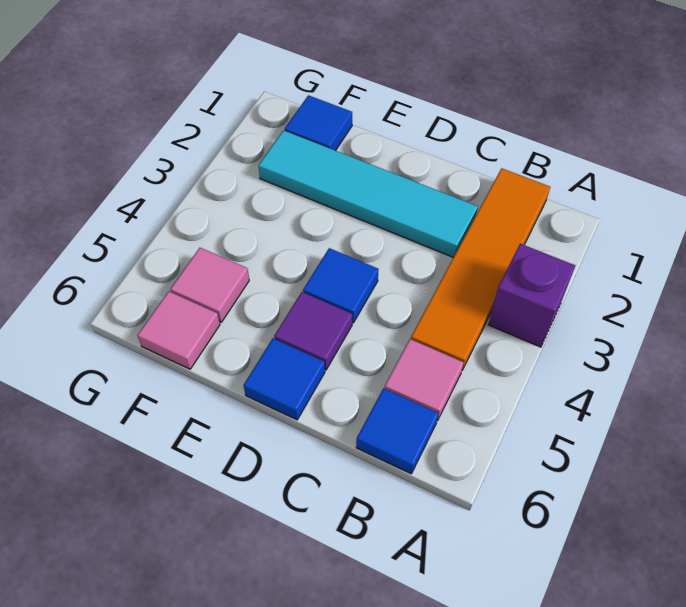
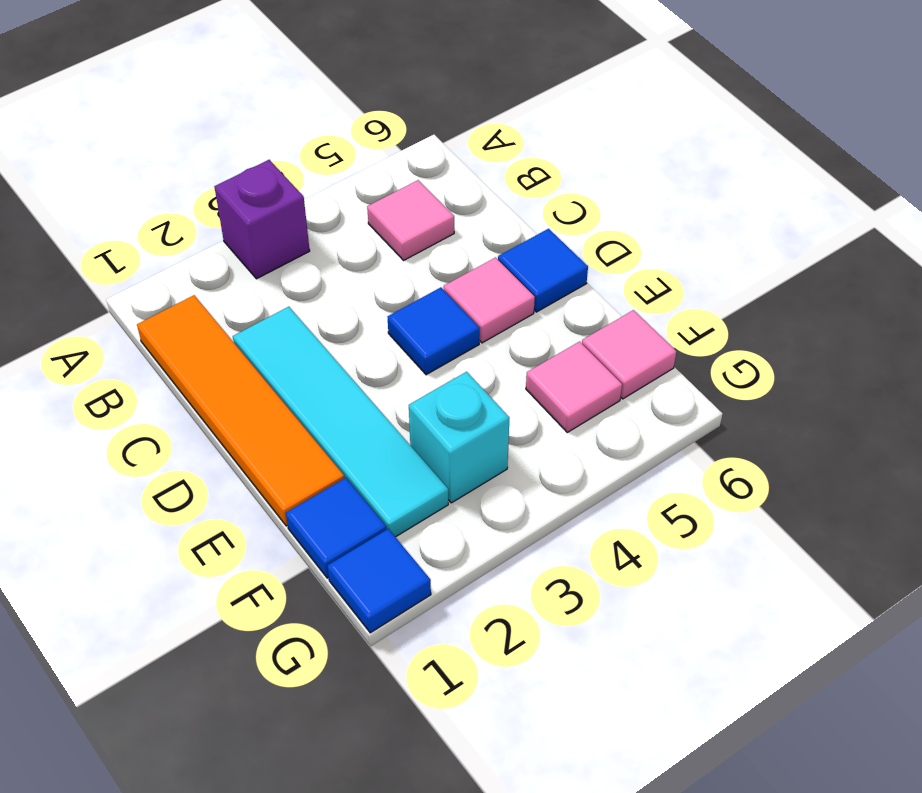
orange 1x4 tile [411,168,550,370] -> orange 1x4 tile turned to [137,295,344,526]
blue 1x1 tile [356,388,438,474] -> blue 1x1 tile moved to [327,529,431,633]
purple 1x1 tile [274,292,352,370] -> pink 1x1 tile [444,258,535,343]
none -> cyan 1x1 brick [409,372,509,503]

